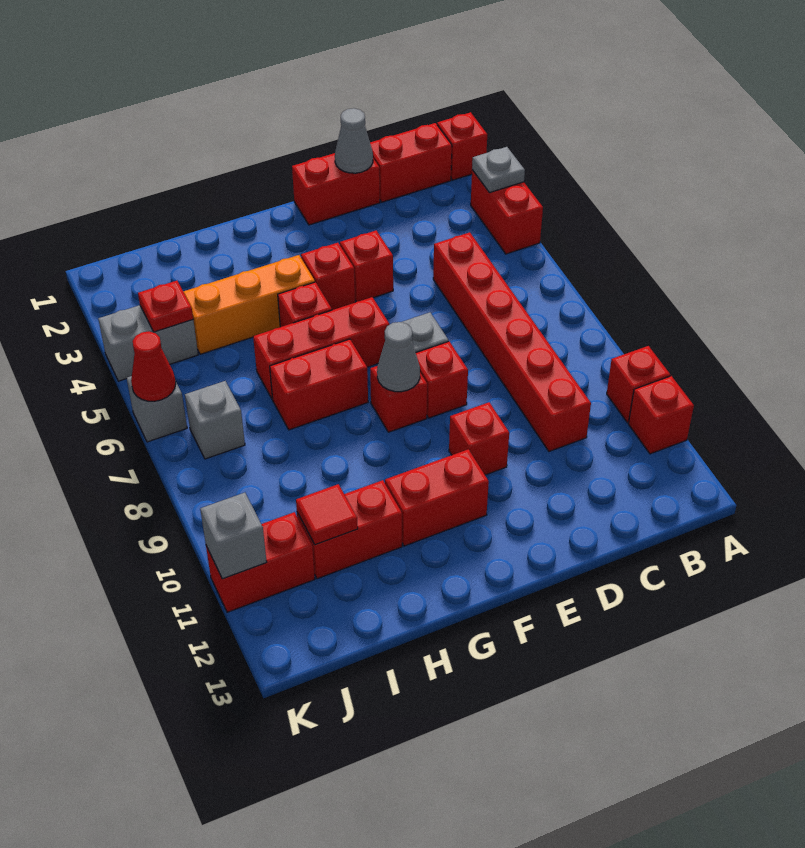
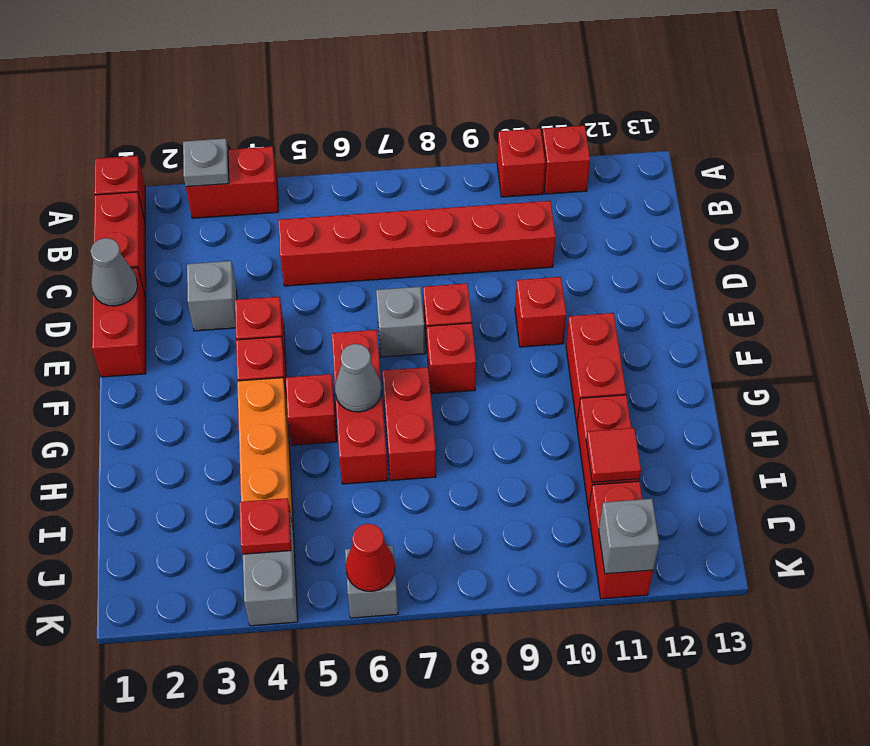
grey 1x1 cone [377,322,420,392] -> grey 1x1 cone moved to [335,344,382,412]
grey 1x1 brick [185,381,245,459] -> grey 1x1 brick moved to [187,261,237,331]

